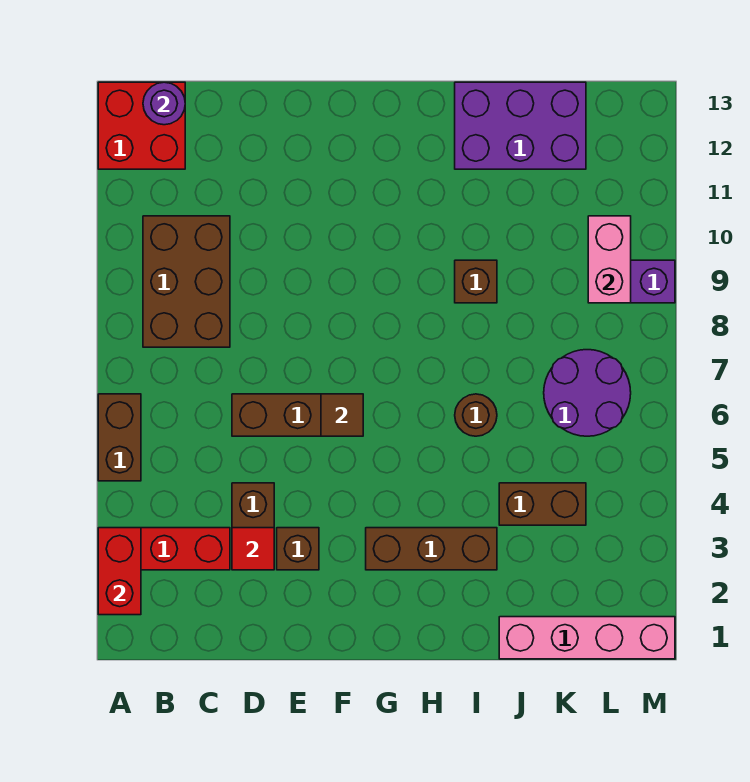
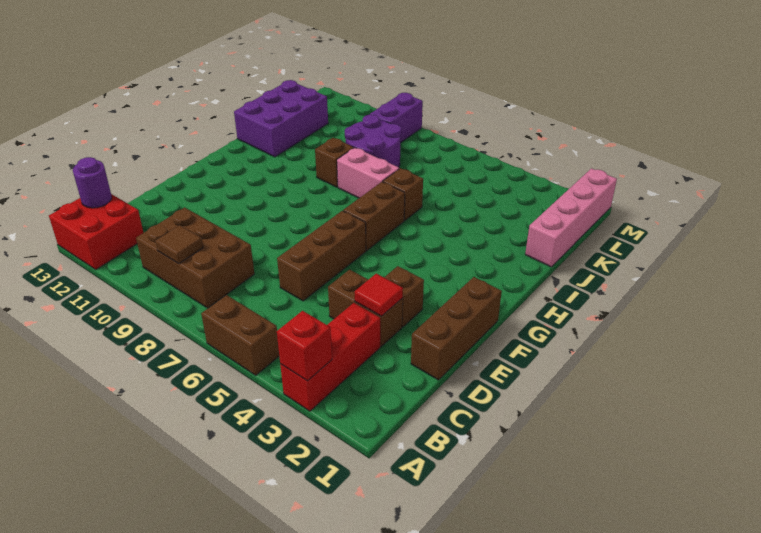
red 1x2 brick [98,528,141,615] -> red 1x1 brick [277,311,332,381]
brown 1x1 tile [321,394,363,436] -> brown 1x1 tile moved to [155,225,203,264]
brown 1x3 brick [366,528,497,570] -> brown 1x3 brick moved to [411,277,502,380]
brown 1x1 round brick [455,394,497,436] -> brown 1x1 brick [383,168,423,220]
brown 1x2 brick [499,483,586,525] -> brown 1x2 brick moved to [343,182,405,251]
purple 2x2 round brick [544,350,631,436] -> purple 2x2 round brick moved to [345,115,401,167]
pink 1x2 brick [588,216,631,303] -> pink 1x2 brick moved to [337,148,399,198]

